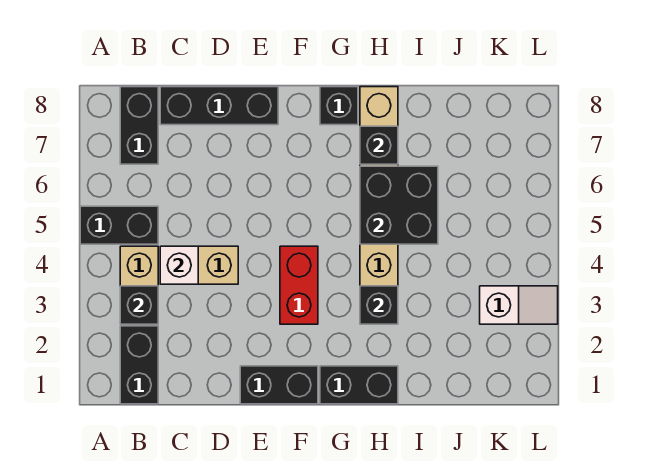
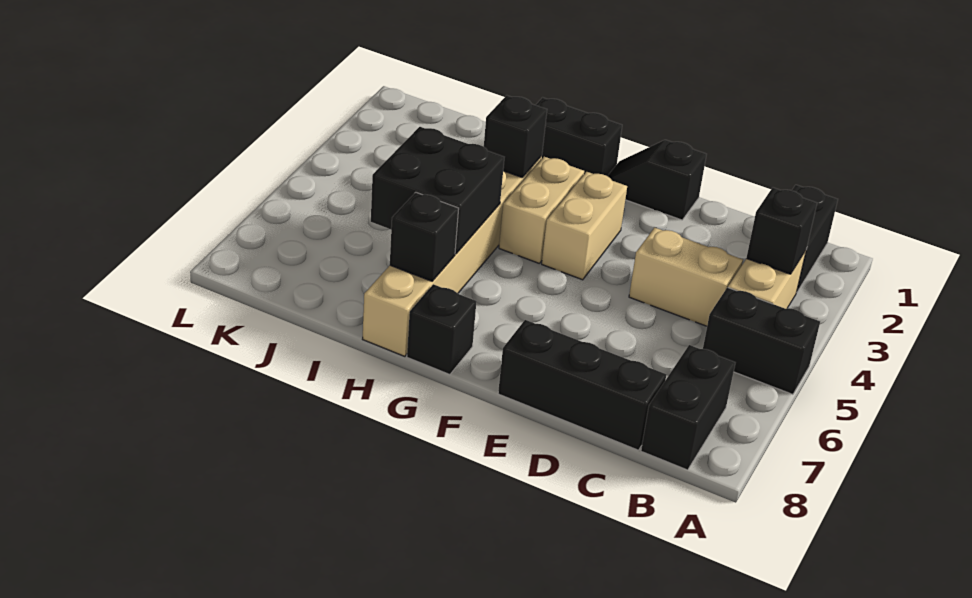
white 1x1 brick [160,246,198,284] -> none
black 1x2 brick [240,366,318,404] -> black 1x2 slope [608,140,707,220]
red 1x2 brick [280,246,318,324] -> tan 1x2 brick [542,172,627,280]
none -> tan 1x2 brick [499,157,584,263]
white 1x2 slope [480,286,558,324] -> none

